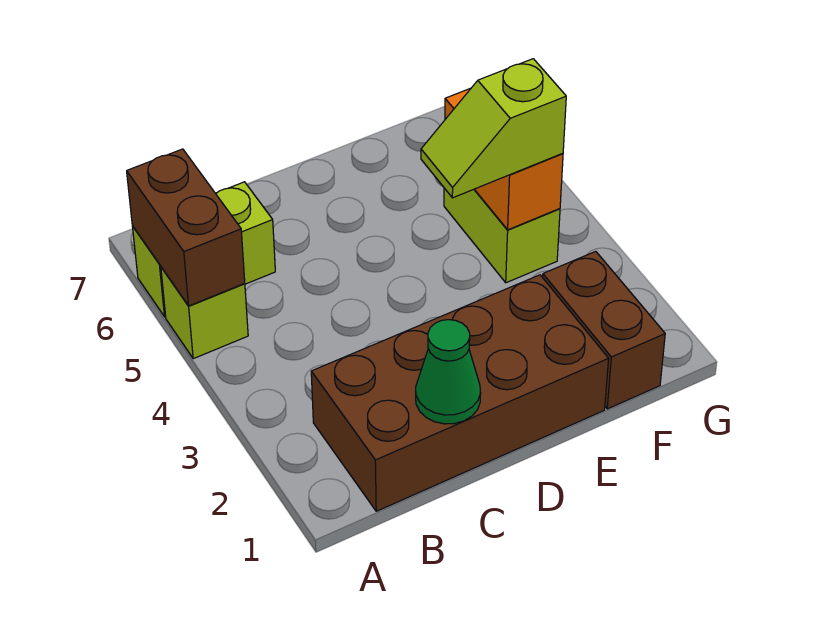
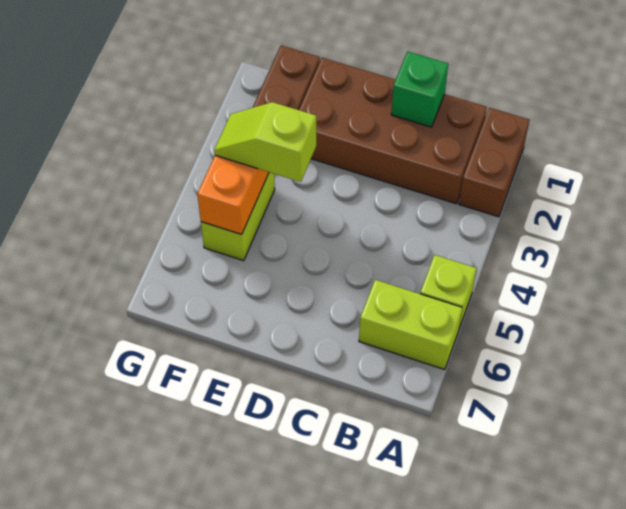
brown 1x2 brick [127,149,245,306] -> brown 1x2 brick moved to [459,108,529,217]
green 1x1 cone [416,320,481,424] -> green 1x1 brick [391,52,448,127]
lime 1x2 slope [421,59,566,198] -> lime 1x2 slope turned to [214,102,316,182]

